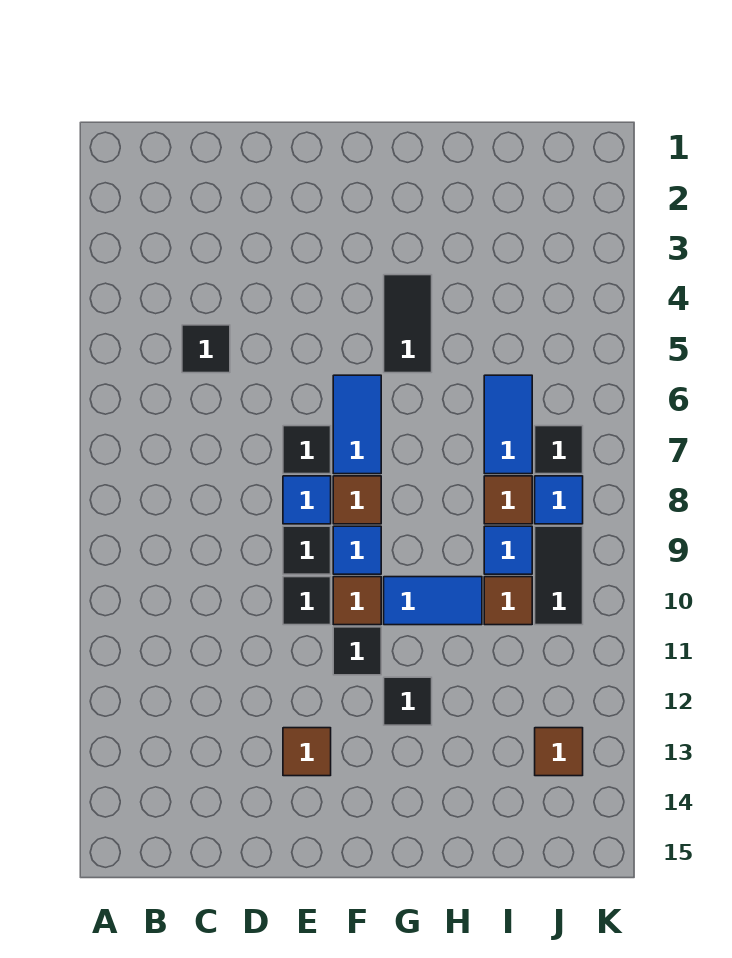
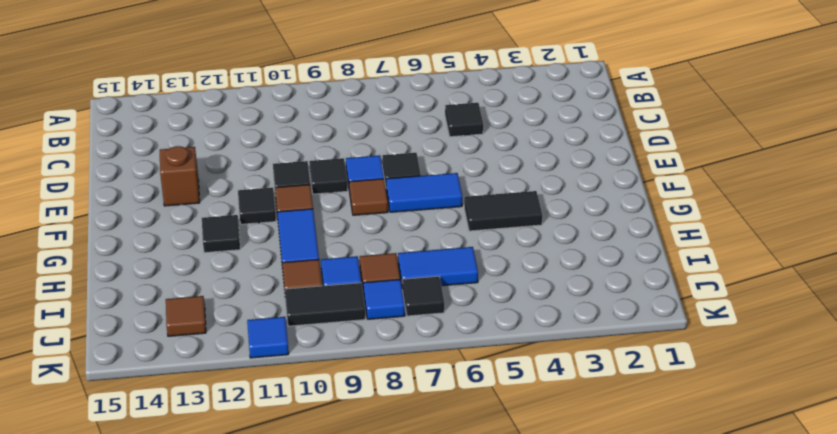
brown 1x1 tile [283,728,331,776] -> brown 1x1 brick [160,146,200,206]
blue 1x1 tile [333,526,381,574] -> blue 1x1 tile moved to [247,317,289,358]

